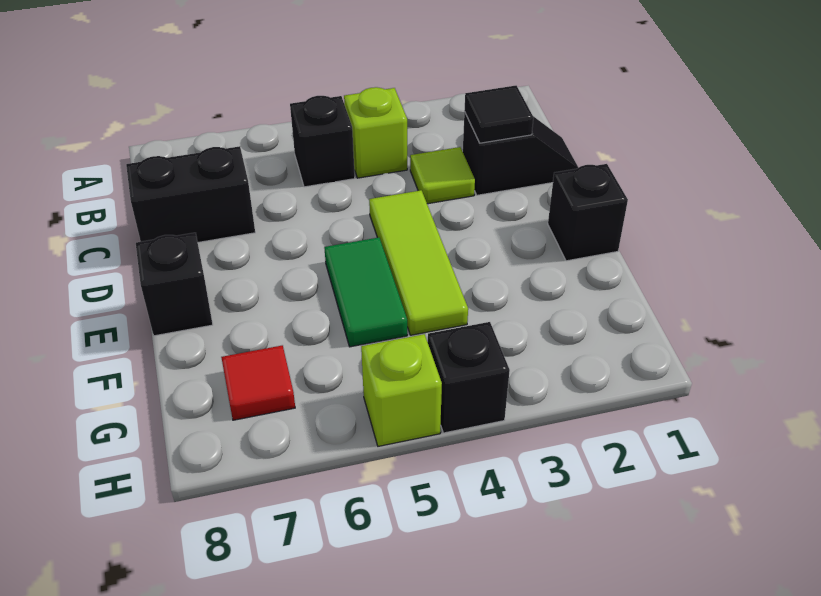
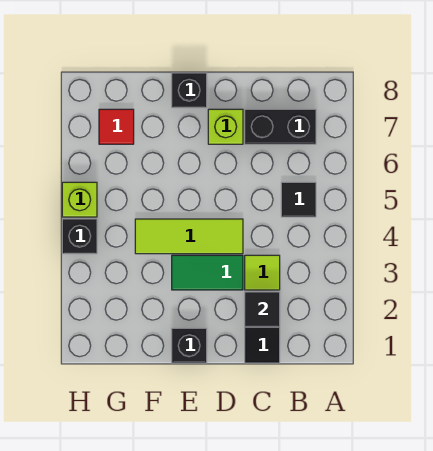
lime 1x1 brick [344,87,407,178] -> lime 1x1 brick moved to [208,109,243,144]
black 1x1 brick [290,96,355,187] -> black 1x1 tile [281,182,316,217]
black 1x2 brick [126,146,255,242] -> black 1x2 brick turned to [245,109,316,144]
green 1x2 tile [324,238,407,347] -> green 1x2 tile moved to [172,255,243,290]

